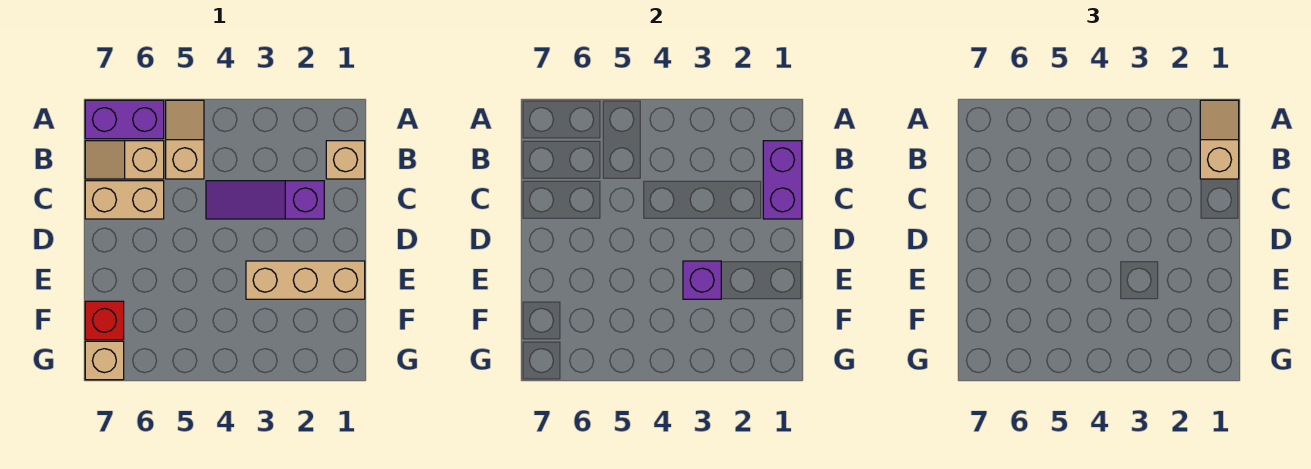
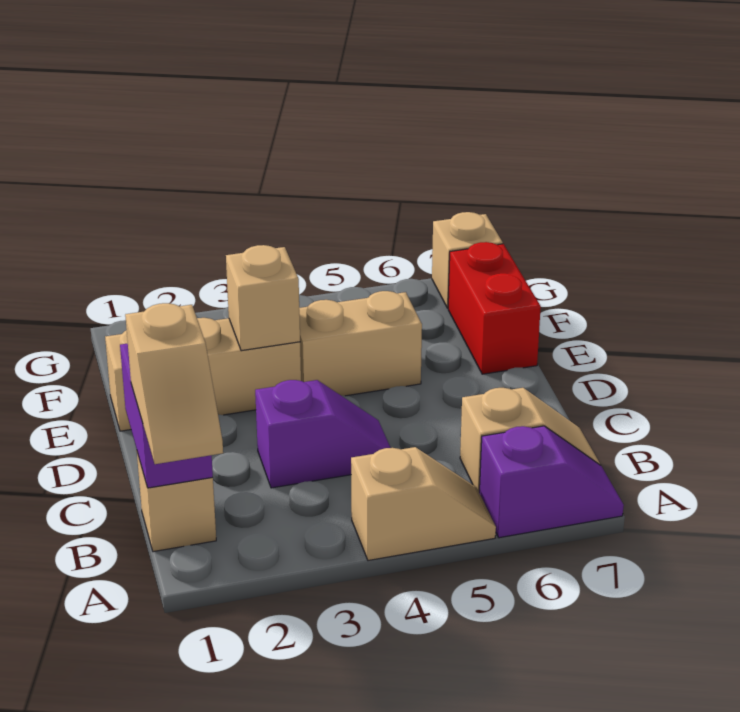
tan 1x2 slope [166,100,204,179] -> tan 1x2 slope turned to [351,447,496,561]
purple 1x2 brick [85,100,164,139] -> purple 1x2 slope [480,426,624,538]
purple 1x3 slope [206,181,324,219] -> purple 1x2 slope [255,380,390,488]
tan 1x2 brick [85,181,164,219] -> tan 1x2 brick moved to [299,291,422,396]
purple 1x1 brick [683,261,721,299] -> tan 1x1 brick [226,245,300,351]
red 1x1 brick [85,301,124,340] -> red 1x2 brick [448,242,541,374]

